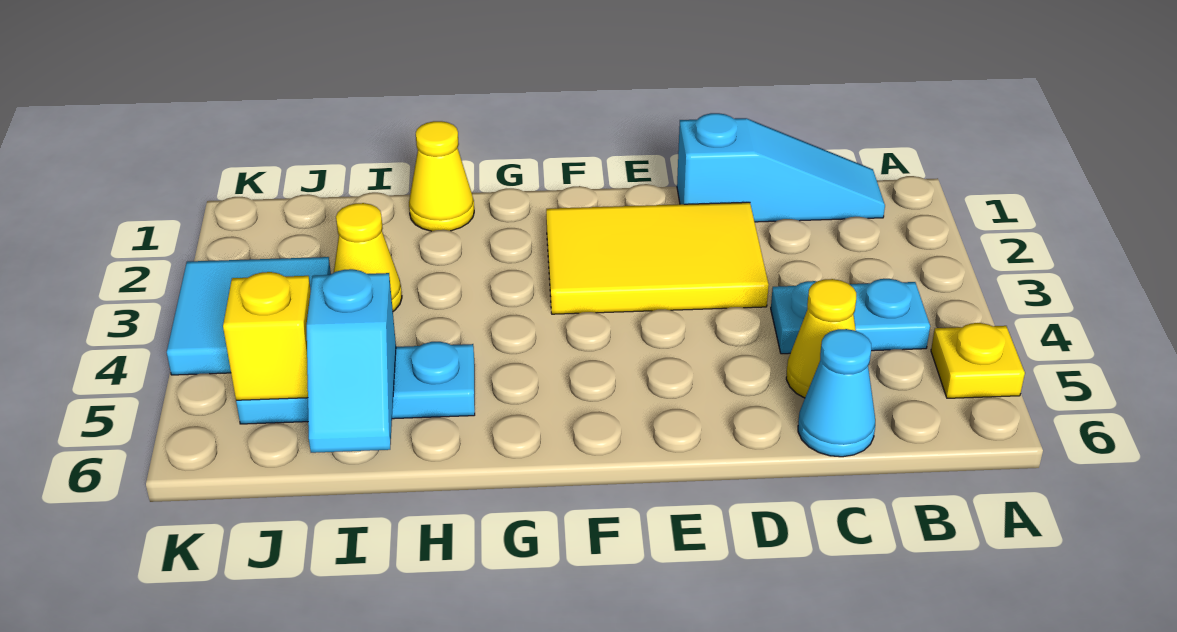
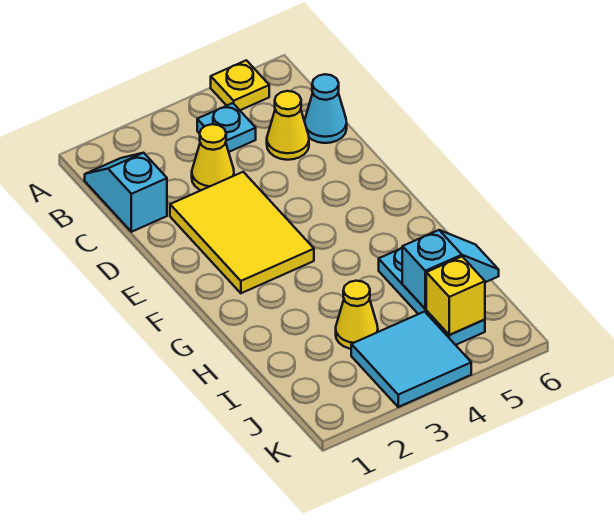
cyan 1x3 slope [677,113,885,222] -> cyan 1x2 slope [85,153,167,232]
cyan 1x2 plate [771,279,930,354] -> cyan 1x1 plate [197,103,256,152]
yellow 1x1 cone [409,121,474,231] -> yellow 1x1 cone moved to [192,124,234,190]

